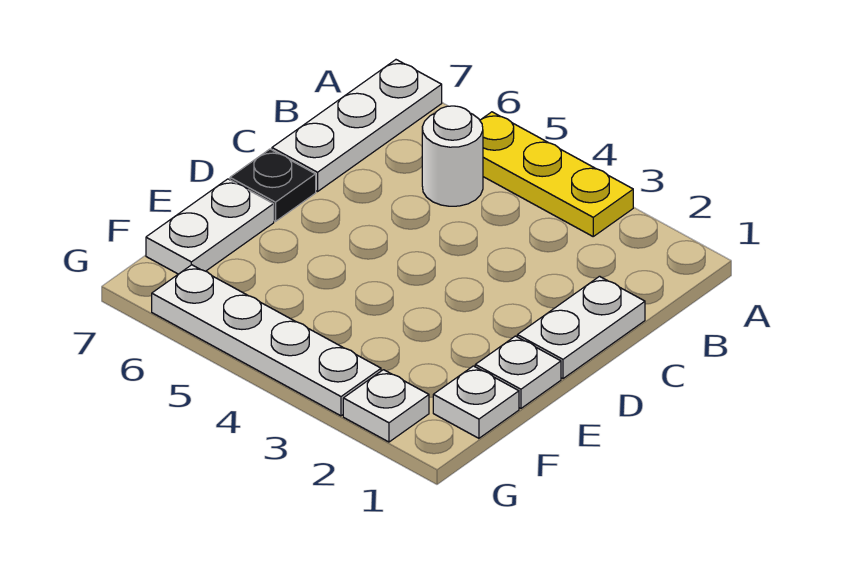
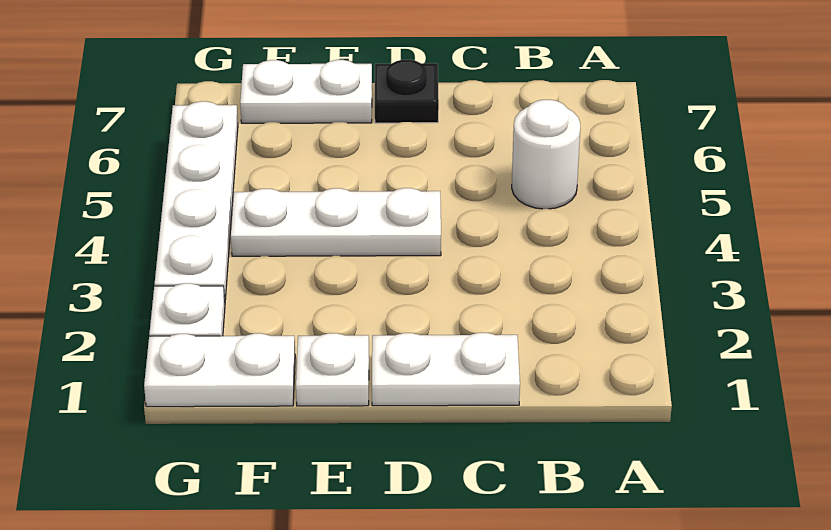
yellow 1x3 plate [480,112,633,236] -> none
white 1x3 plate [272,60,442,192] -> white 1x3 plate moved to [231,188,441,256]
white 1x1 plate [433,366,519,438] -> white 1x2 plate [144,333,295,407]

